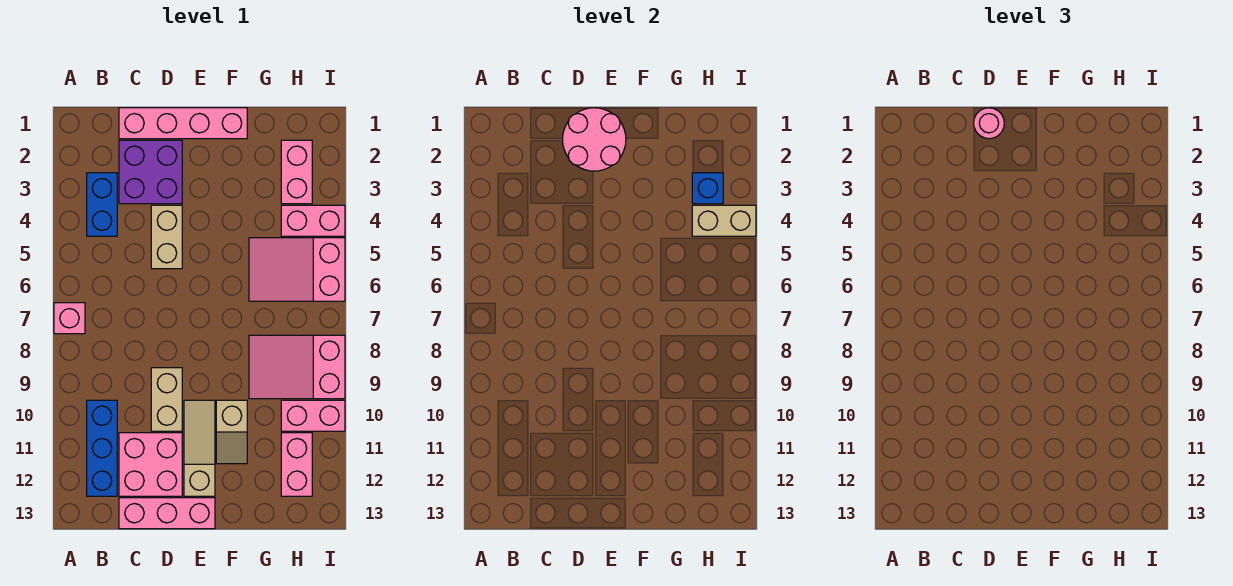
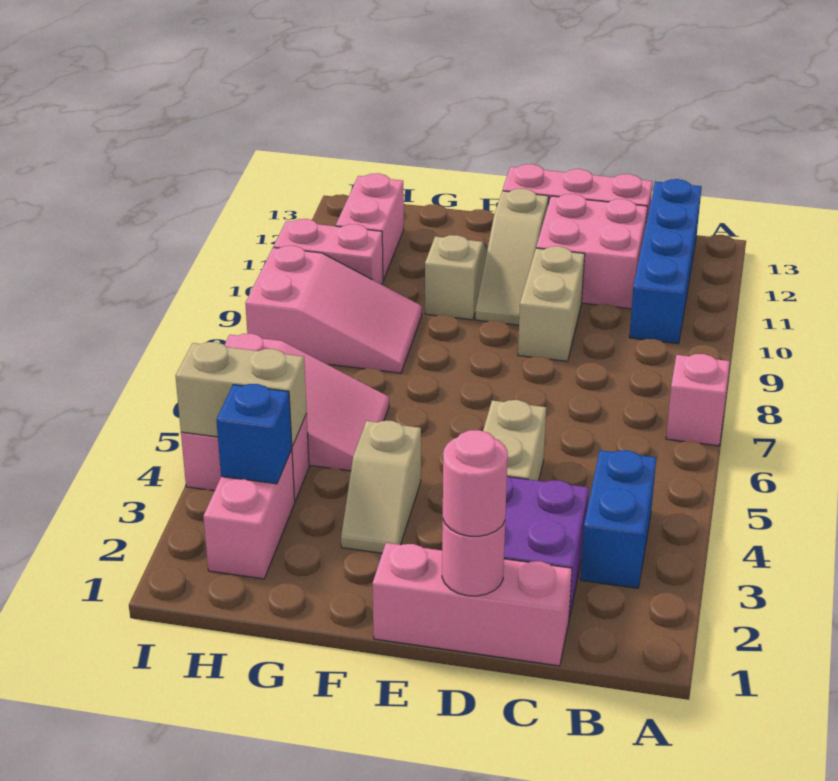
blue 1x3 brick [87,400,117,496] -> blue 1x4 brick [629,179,702,344]
pink 1x4 brick [119,108,247,139] -> pink 1x3 brick [372,543,572,666]
pink 2x2 round brick [563,108,626,171] -> pink 1x1 round brick [442,520,505,596]
none -> tan 1x2 slope [341,421,421,553]

